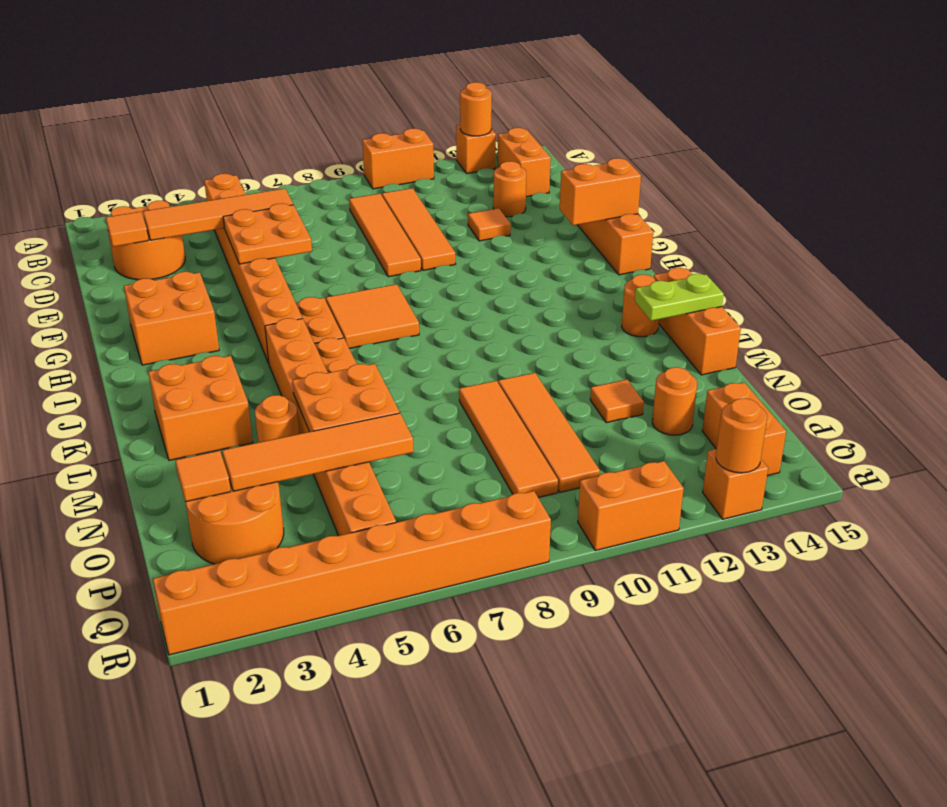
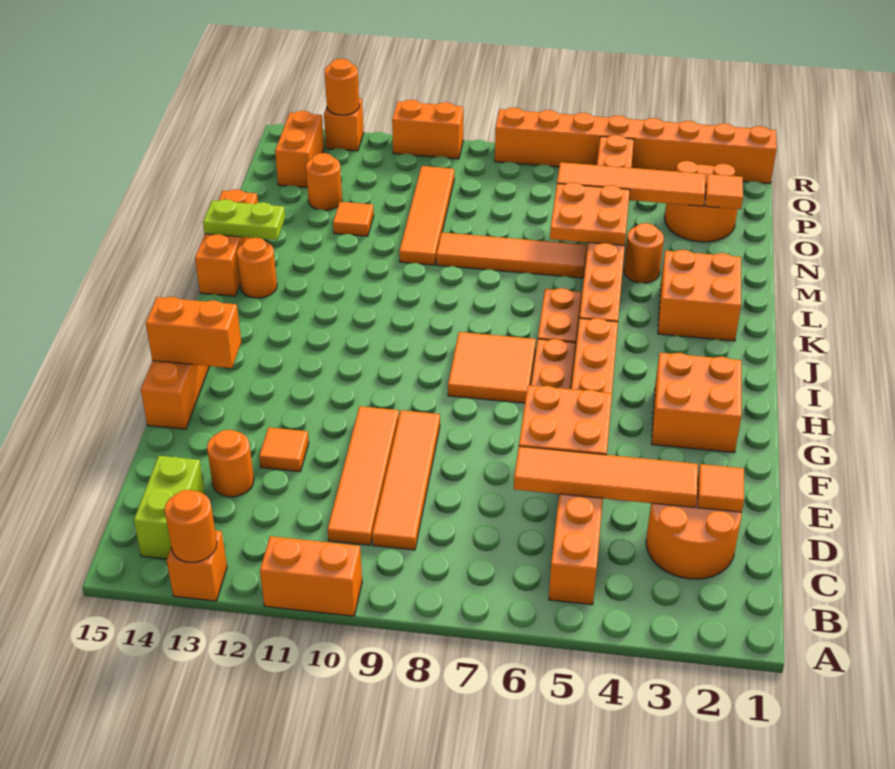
orange 1x2 brick [497,128,551,197] -> lime 1x2 brick [134,456,205,559]
orange 1x4 tile [459,381,558,498] -> orange 1x4 tile turned to [436,233,587,278]

